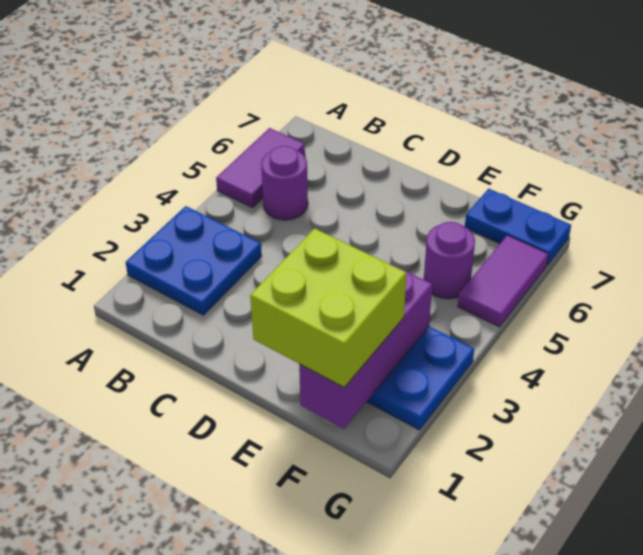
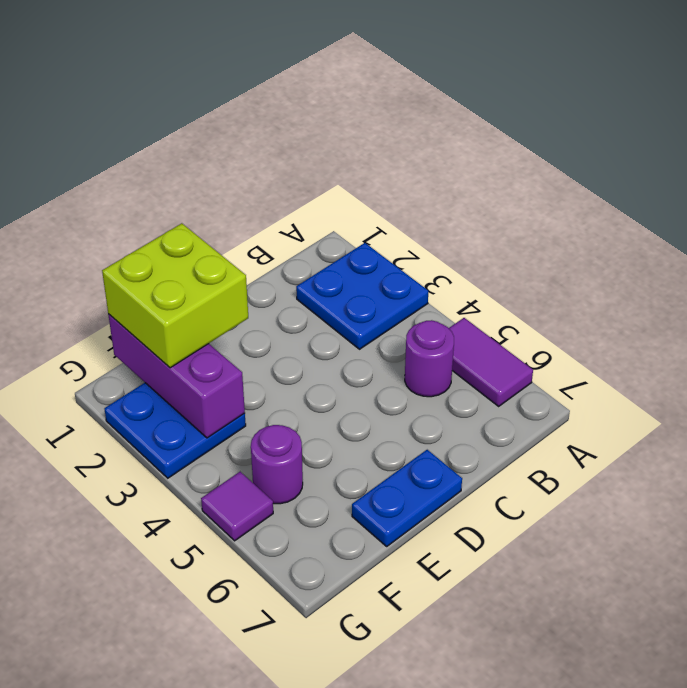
blue 1x2 plate [465,189,571,265] -> blue 1x2 plate moved to [352,450,462,546]
purple 1x2 tile [458,235,549,327] -> purple 1x1 tile [201,472,273,541]

